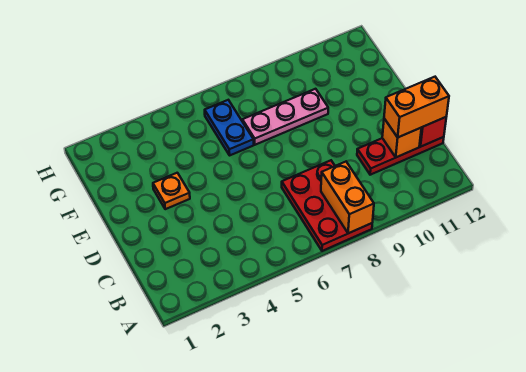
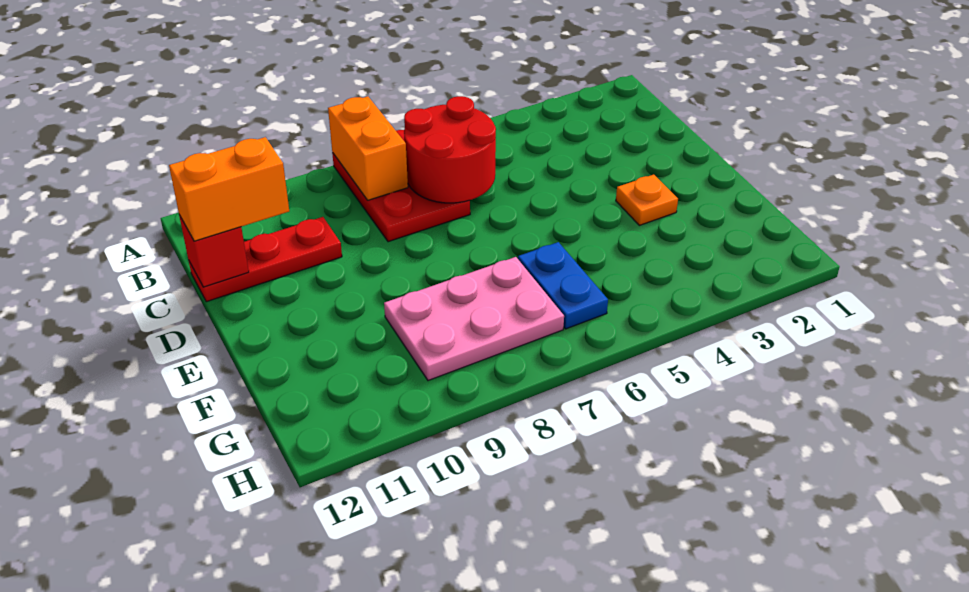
none -> red 2x2 round brick [404,96,496,203]
orange 1x1 brick [382,119,421,157] -> none
pink 1x3 plate [242,89,328,145] -> pink 2x3 plate [384,257,564,381]

